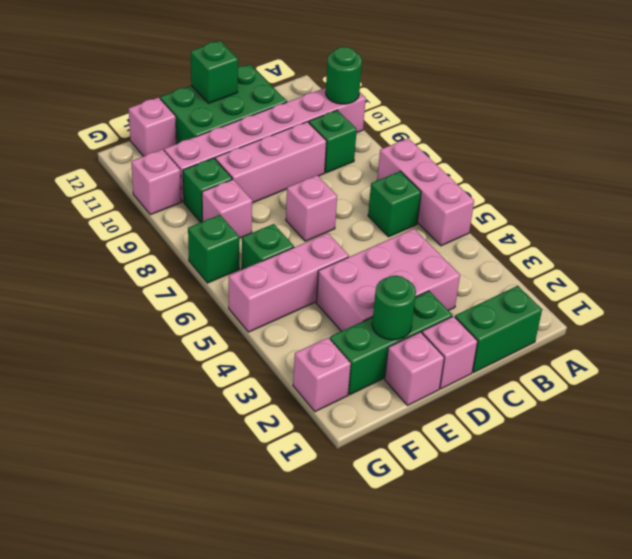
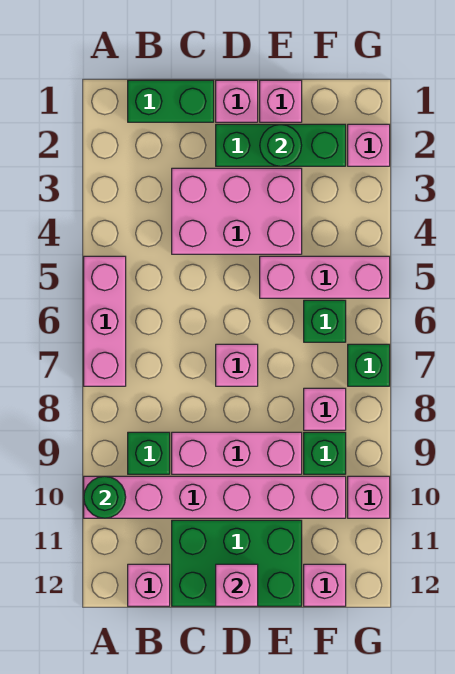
green 1x1 brick [368,171,421,237] -> none
none -> pink 1x1 brick [128,564,170,606]
green 1x1 brick [191,41,238,103] -> pink 1x1 brick [216,564,258,606]

